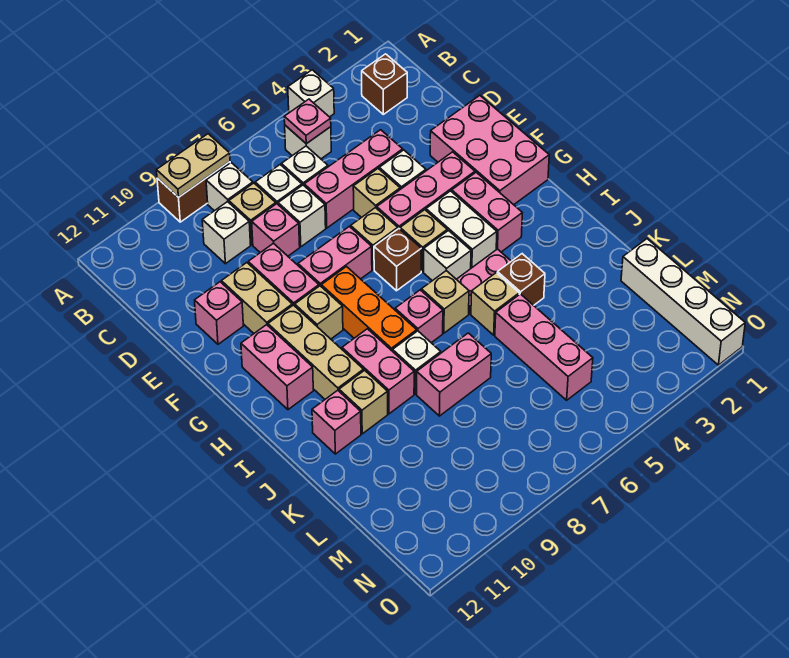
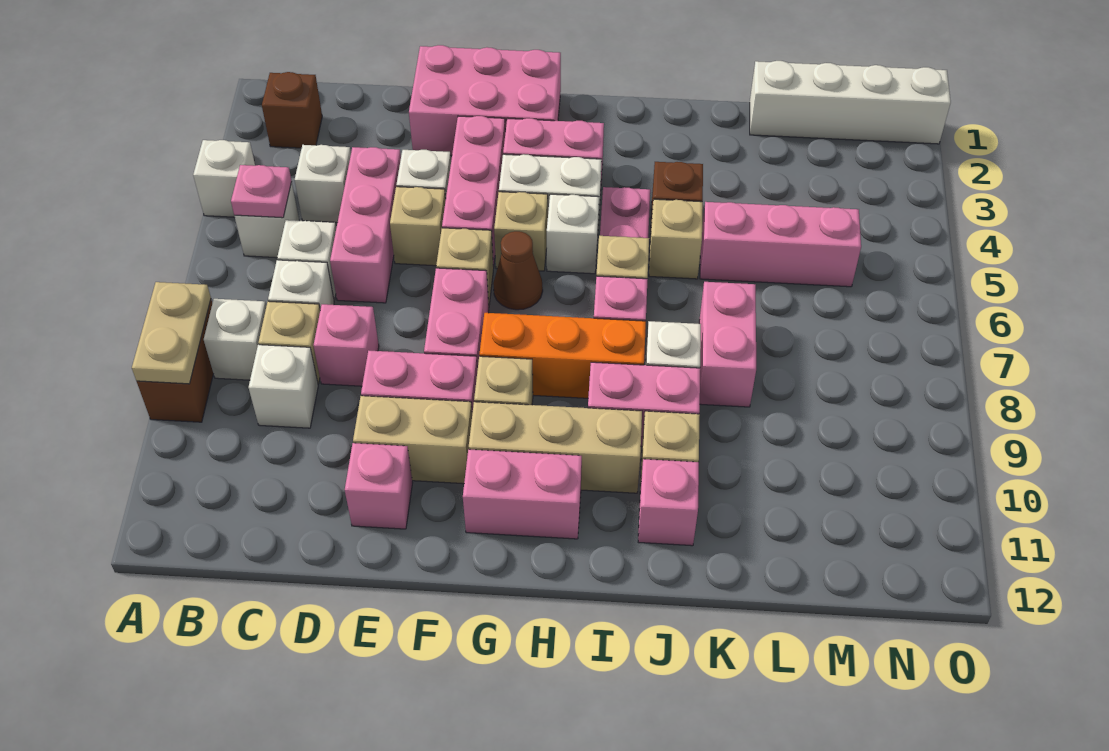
white 1x1 brick [278,185,326,247] -> white 1x1 brick moved to [295,145,351,222]
brown 1x1 brick [374,229,421,291] -> brown 1x1 cone [493,231,543,310]

